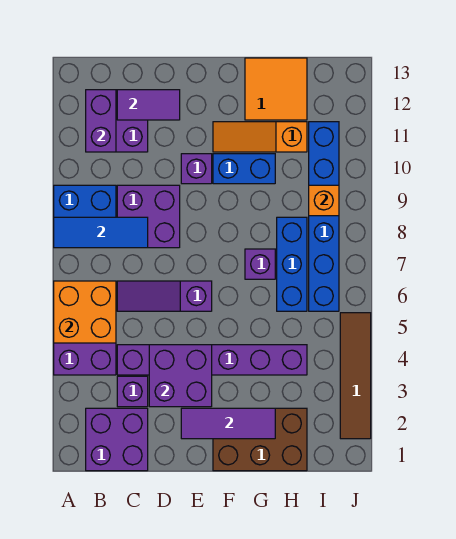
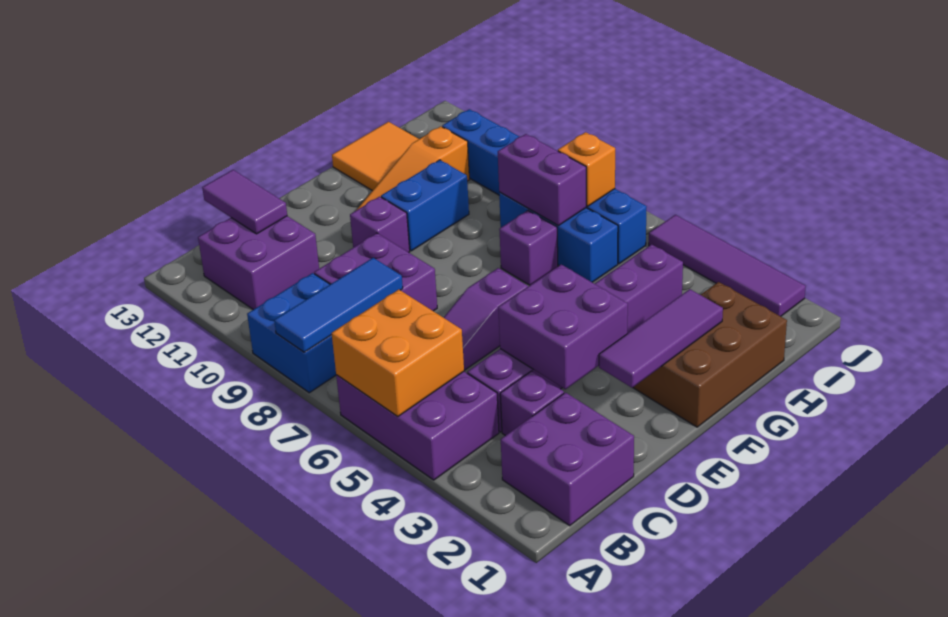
purple 1x2 brick [86,90,116,152] -> purple 1x2 brick moved to [498,134,586,226]
purple 1x2 tile [117,90,180,120] -> purple 1x2 tile turned to [202,170,287,234]
orange 1x1 brick [309,185,339,216] -> orange 1x1 brick moved to [558,132,615,206]
brown 1x4 tile [340,313,371,439] -> purple 1x4 tile [649,215,806,316]

